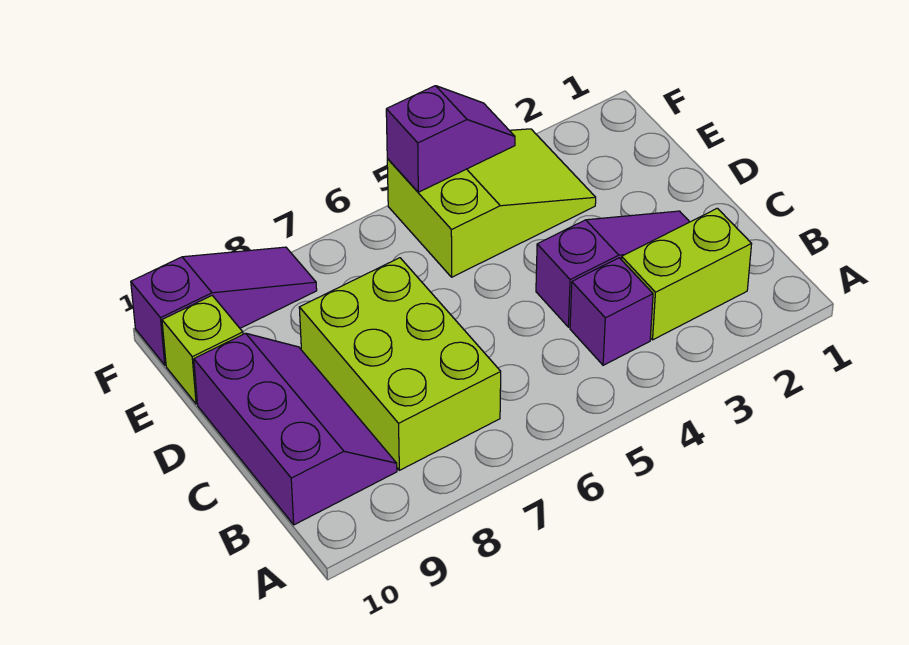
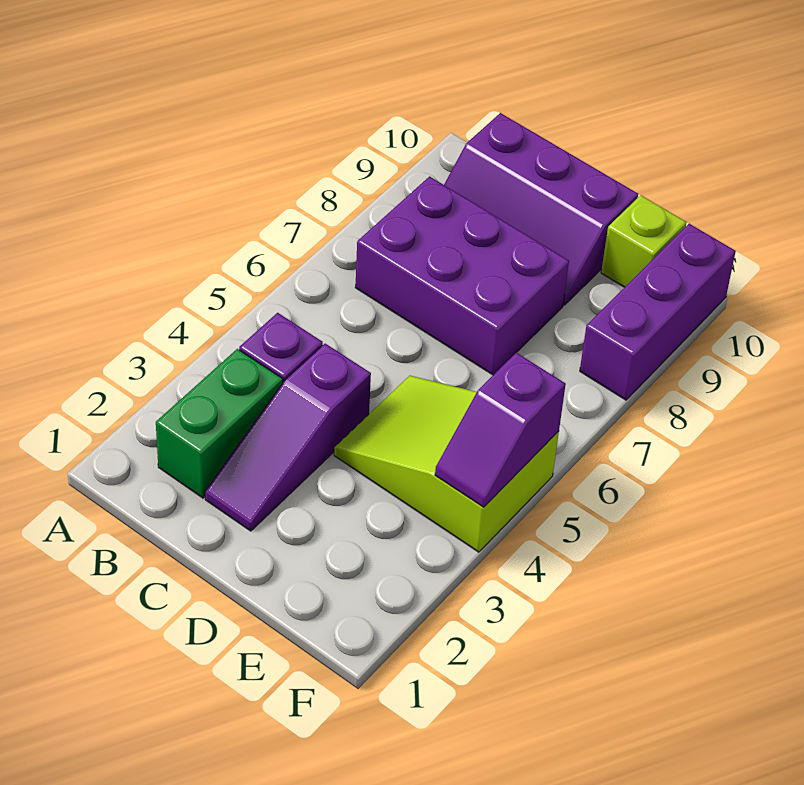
lime 1x2 brick [622,208,752,340] -> green 1x2 brick [156,349,283,498]
lime 2x3 brick [299,258,501,470] -> purple 2x3 brick [355,176,569,375]
lime 2x3 slope [387,129,596,277] -> lime 2x3 slope turned to [334,376,559,552]
purple 1x3 slope [131,247,317,365] -> purple 1x3 brick [580,224,736,400]

